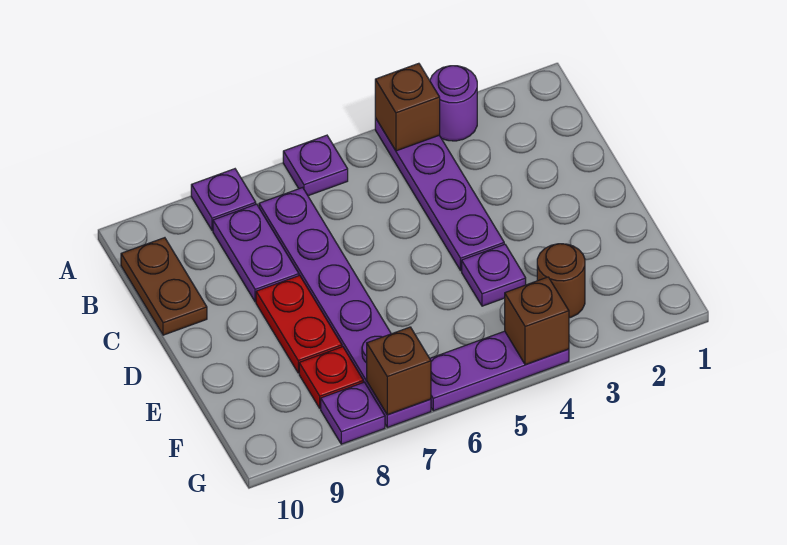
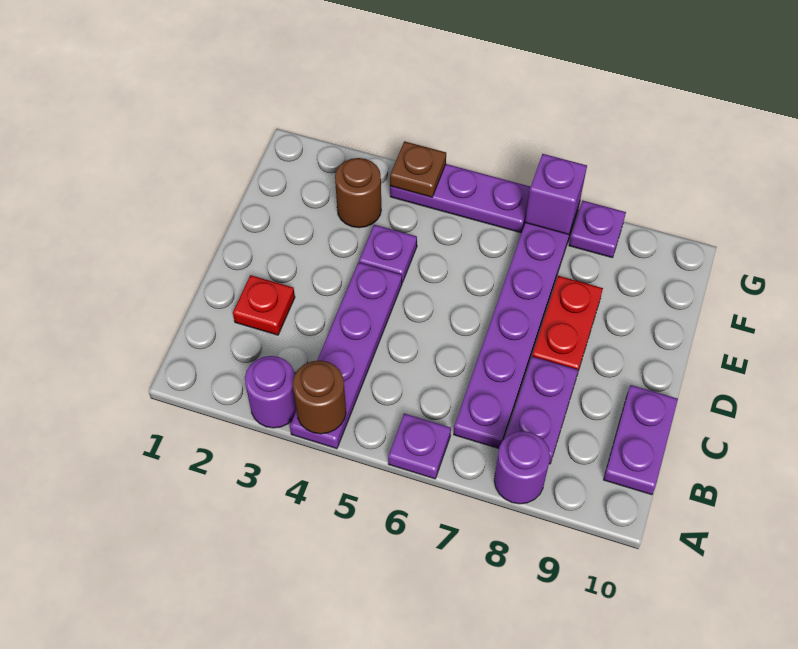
brown 1x1 brick [375,63,440,151] -> brown 1x1 round brick [293,360,346,434]
purple 1x1 plate [191,169,256,231] -> purple 1x1 round brick [494,431,550,504]
brown 1x2 plate [121,238,207,335] -> purple 1x2 plate [604,385,678,495]
red 1x1 plate [299,347,363,408] -> red 1x1 plate moved to [233,275,295,335]
brown 1x1 brick [505,277,569,365] -> brown 1x1 plate [390,141,446,197]
brown 1x1 brick [367,327,431,415] -> purple 1x1 brick [525,154,587,235]

